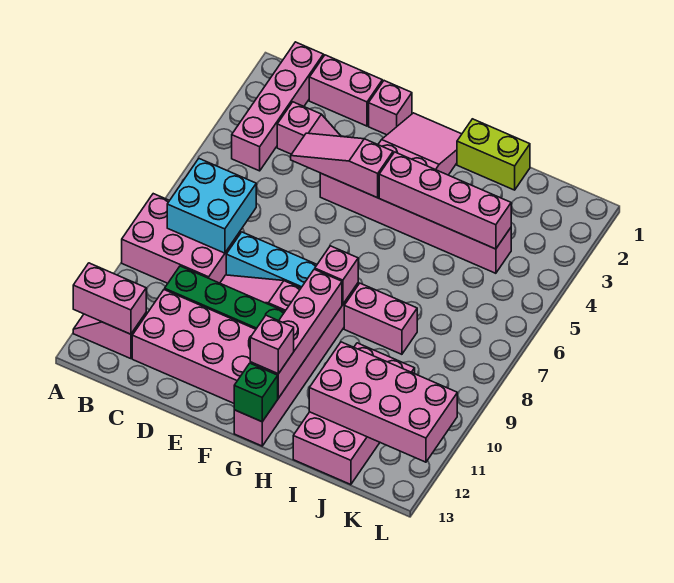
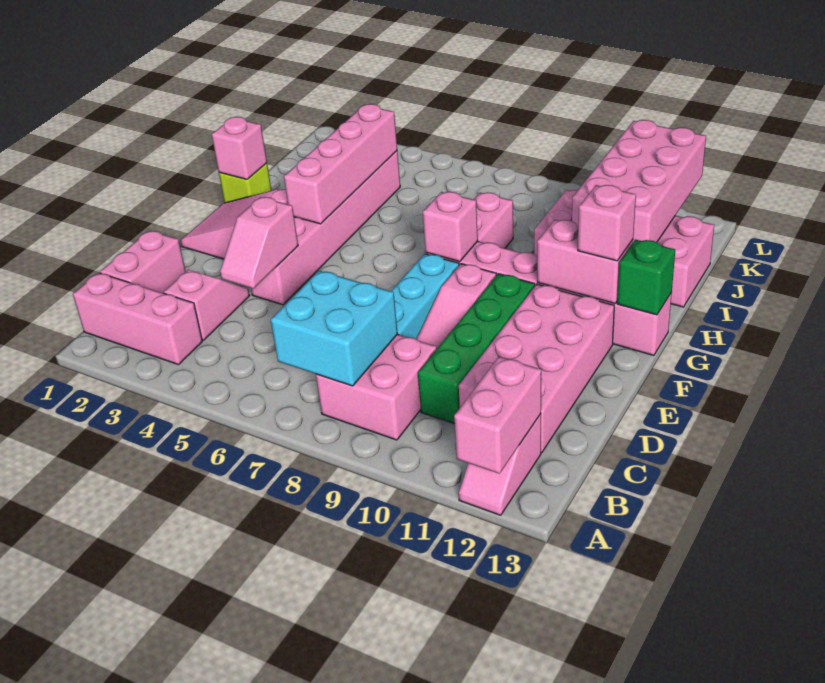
pink 2x3 brick [122,194,240,283] -> pink 2x2 brick [316,334,437,440]
pink 1x4 brick [232,42,323,171] -> pink 1x3 brick [73,273,202,365]
pink 1x3 slope [291,133,393,198] -> pink 1x2 slope [220,197,298,289]
pink 1x1 brick [369,81,412,135] -> pink 1x1 brick moved to [212,117,267,180]
pink 1x4 brick [250,269,342,398] -> pink 1x2 brick [537,220,633,303]
lime 1x2 brick [457,119,530,190] -> lime 1x1 brick [219,163,271,203]

